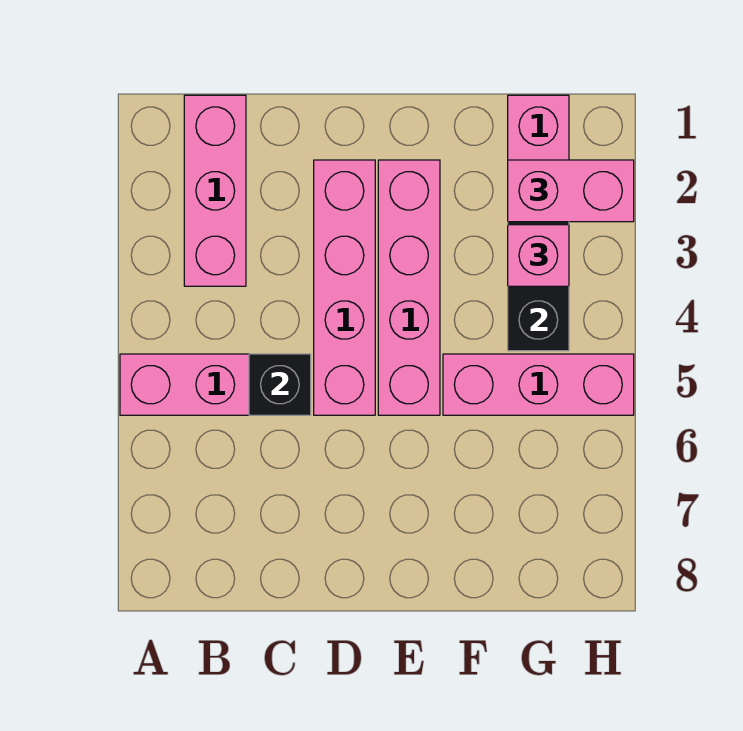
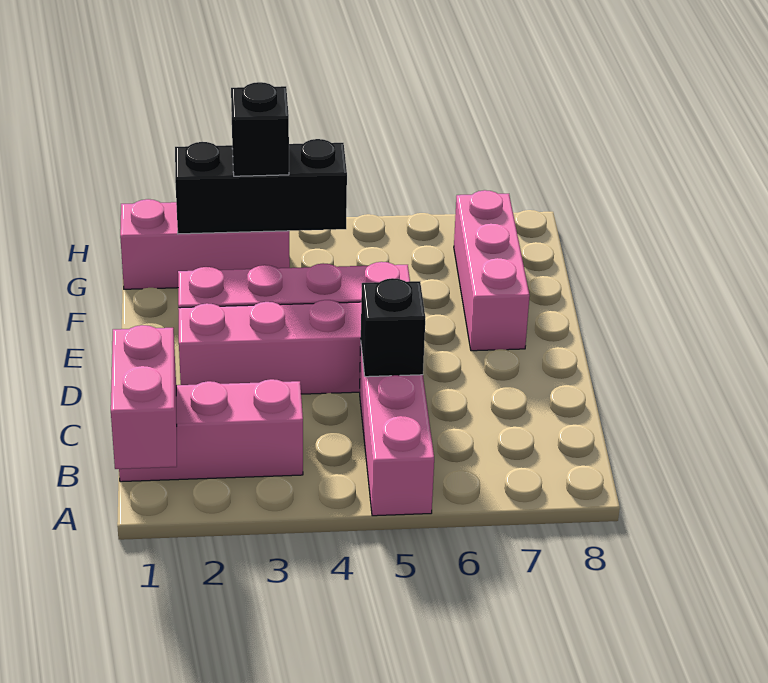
pink 1x3 brick [443,354,634,415] -> pink 1x3 brick moved to [454,190,530,351]
pink 1x2 brick [508,160,634,222] -> pink 1x2 brick moved to [111,325,177,469]
pink 1x1 brick [508,225,569,286] -> black 1x1 brick [231,82,289,176]

